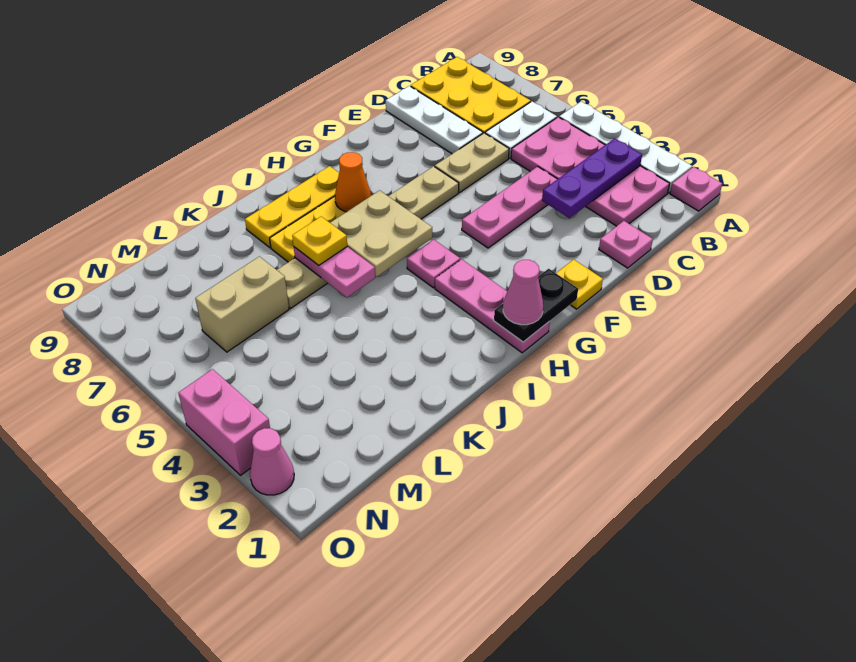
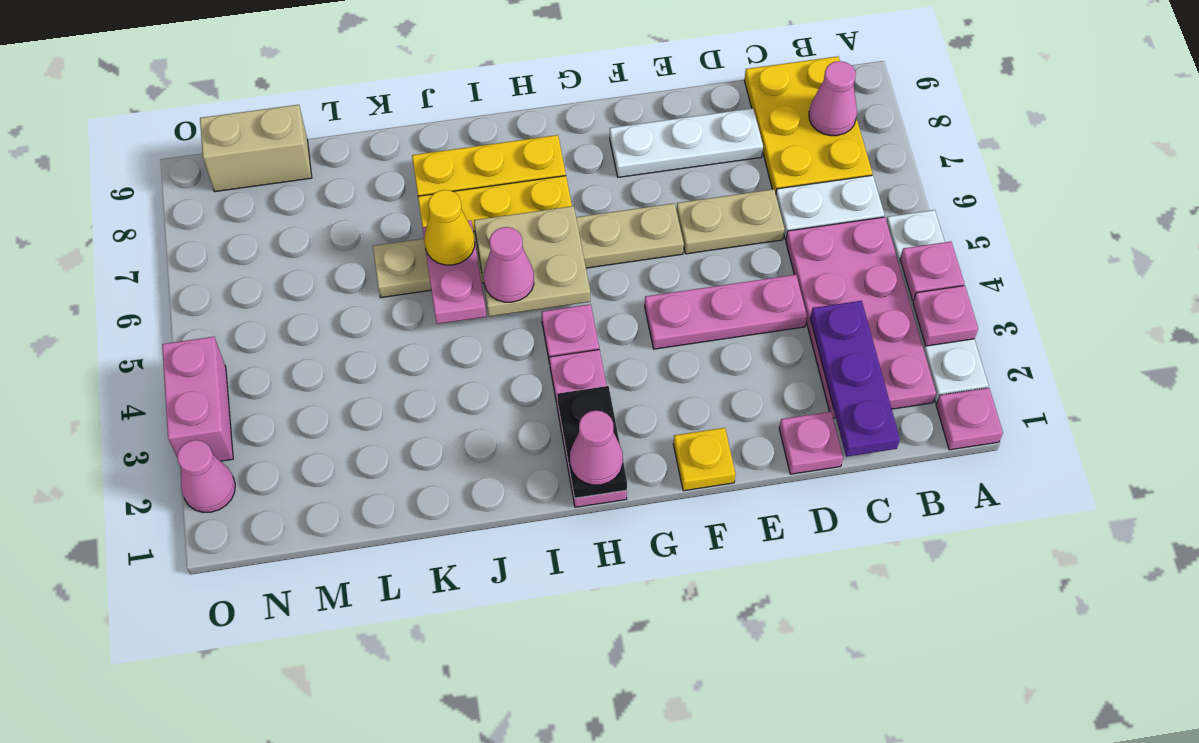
none -> pink 1x1 plate [913,286,978,346]
none -> pink 1x1 plate [900,242,964,301]
purple 1x3 plate [542,138,642,218] -> purple 1x3 plate turned to [810,301,900,457]
none -> pink 1x1 cone [809,61,857,136]
white 1x3 plate [386,86,483,154] -> white 1x3 plate turned to [610,108,763,177]
black 1x2 plate [494,269,578,342] -> black 1x2 plate turned to [557,386,627,498]
orange 1x1 cone [335,152,371,212] -> none
none -> pink 1x1 cone [484,227,534,302]
yellow 1x1 plate [292,217,347,265] -> yellow 1x1 cone [424,190,475,265]
tan 1x2 brick [195,257,289,352] -> tan 1x2 brick moved to [200,105,312,192]

